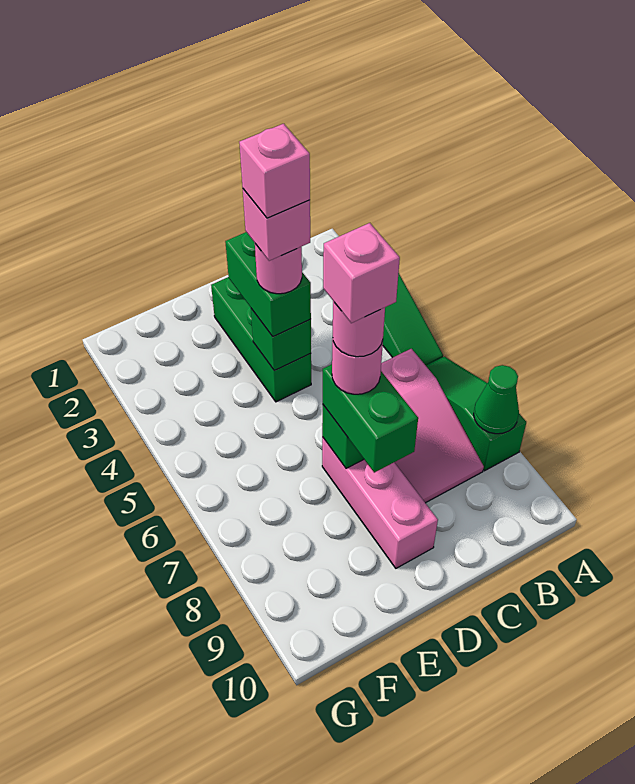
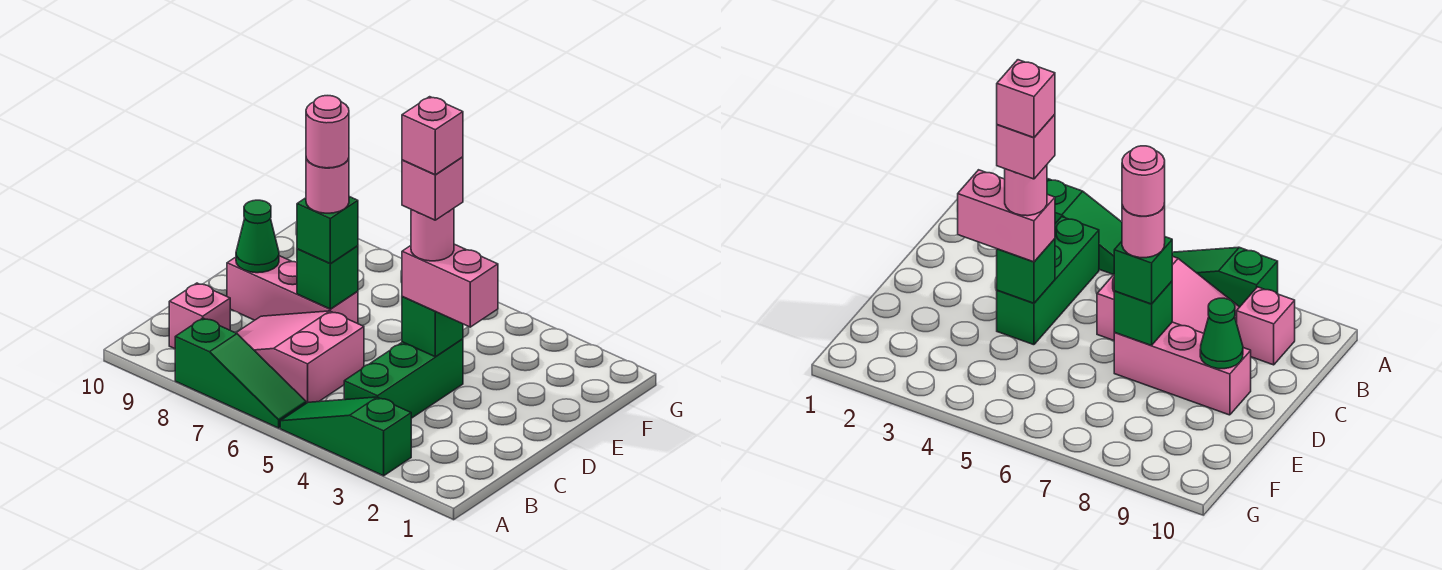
green 1x1 cone [474,365,519,434] -> green 1x1 cone moved to [236,200,279,273]
green 1x3 brick [211,277,311,402] -> green 1x3 brick turned to [344,339,463,418]
green 1x2 brick [225,232,311,337] -> pink 1x2 brick [402,244,498,327]
green 1x2 brick [323,365,418,472] -> green 1x1 brick [297,197,358,264]
pink 1x1 brick [323,223,400,323] -> pink 1x1 brick moved to [169,283,230,349]

